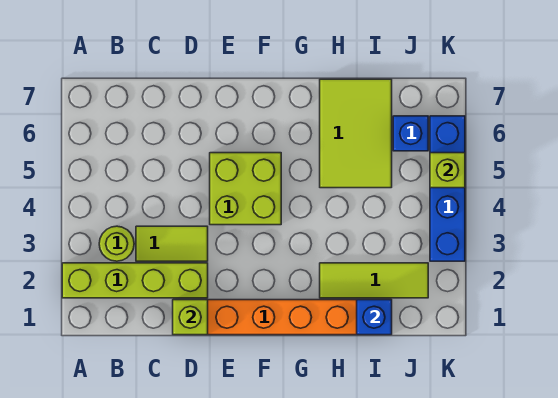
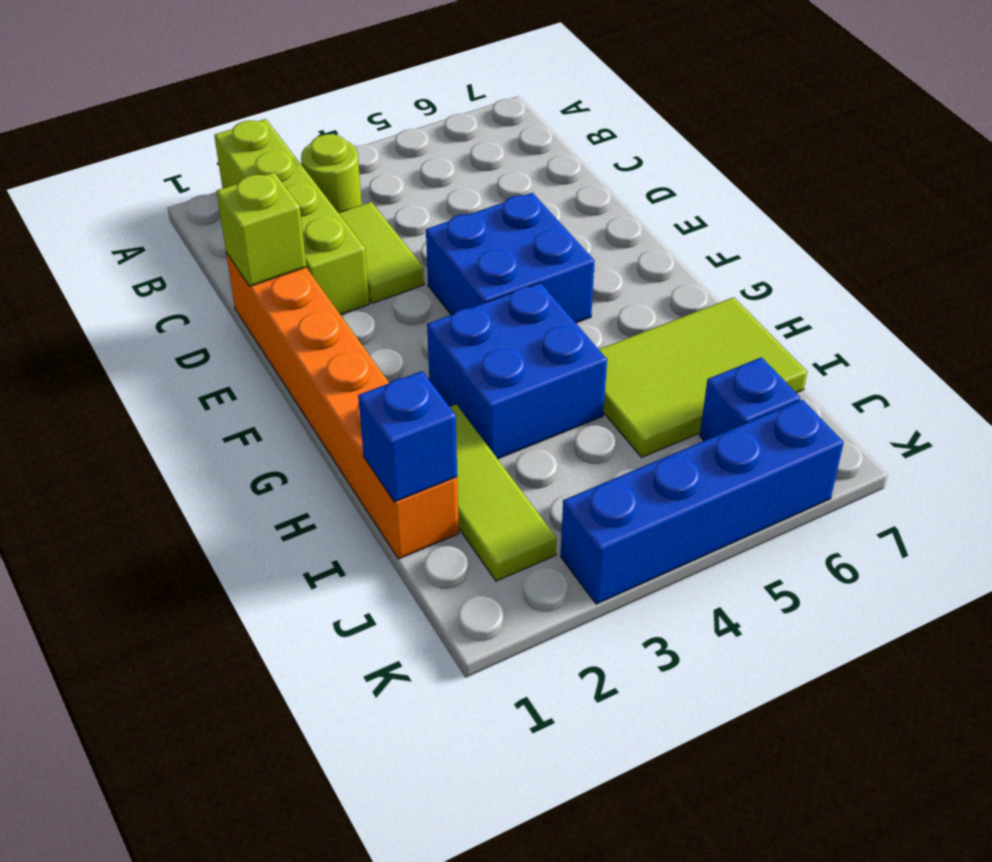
lime 2x2 brick [210,153,281,225] -> blue 2x2 brick [426,193,595,323]
none -> blue 2x2 brick [427,283,607,459]
lime 1x1 brick [430,153,465,188] -> none

